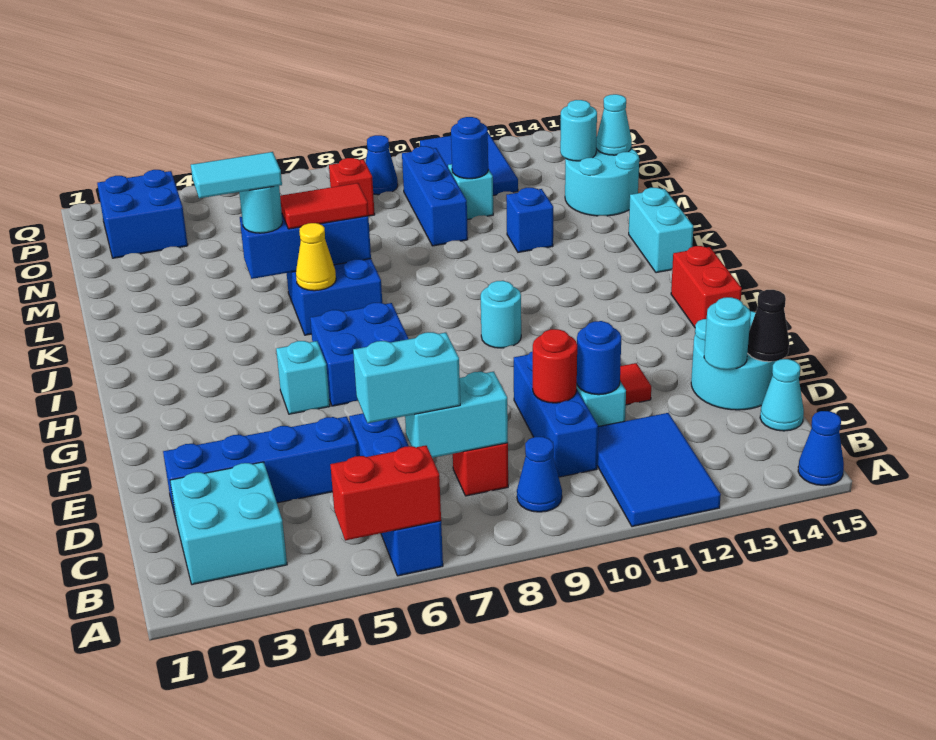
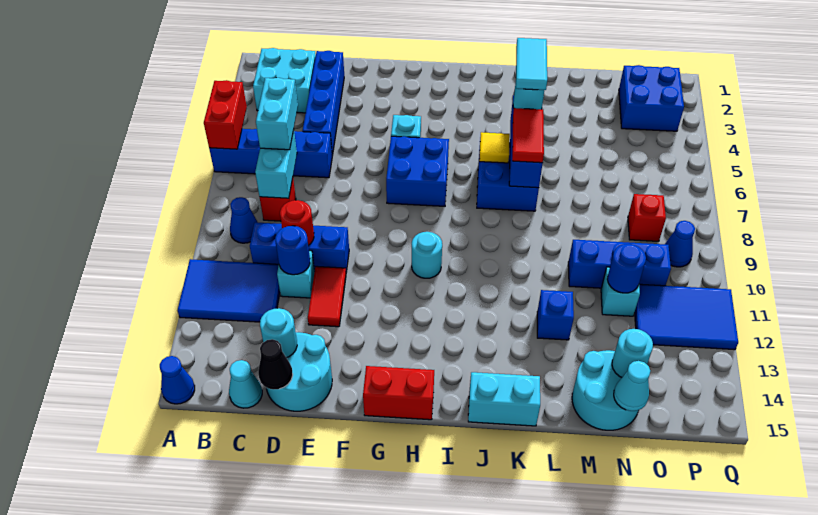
yellow 1x1 cone [296,223,336,291] -> yellow 1x1 tile [479,132,510,163]

